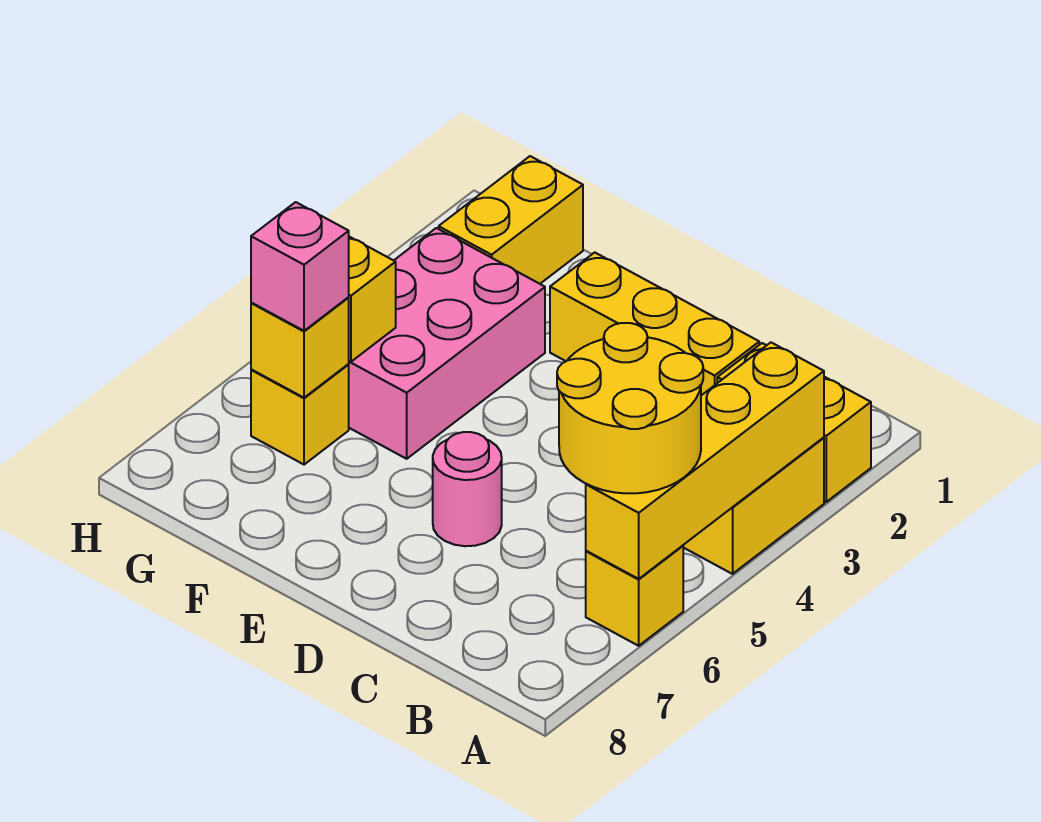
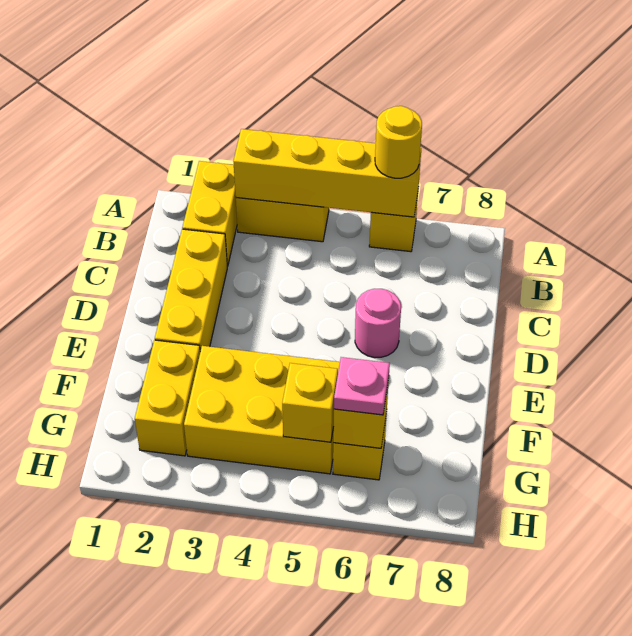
yellow 2x2 round brick [557,323,703,493] -> yellow 1x1 round brick [375,106,422,178]
pink 2x3 brick [348,228,545,459] -> yellow 2x3 brick [184,346,340,474]
yellow 1x2 brick [439,156,583,284] -> yellow 1x2 brick turned to [135,340,200,456]
pink 1x1 brick [251,202,349,331] -> pink 1x1 plate [334,357,390,415]

